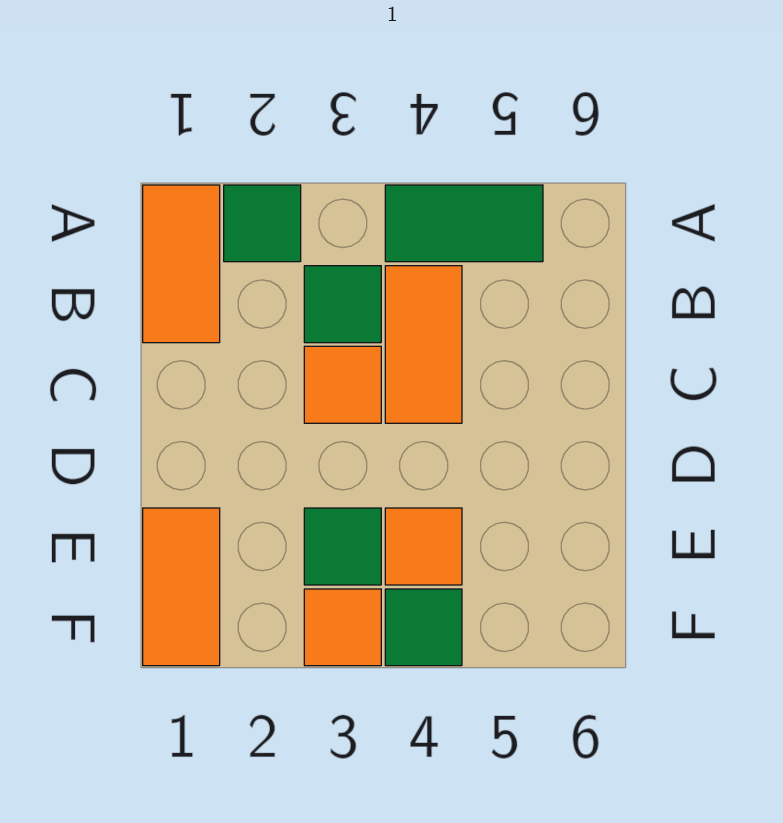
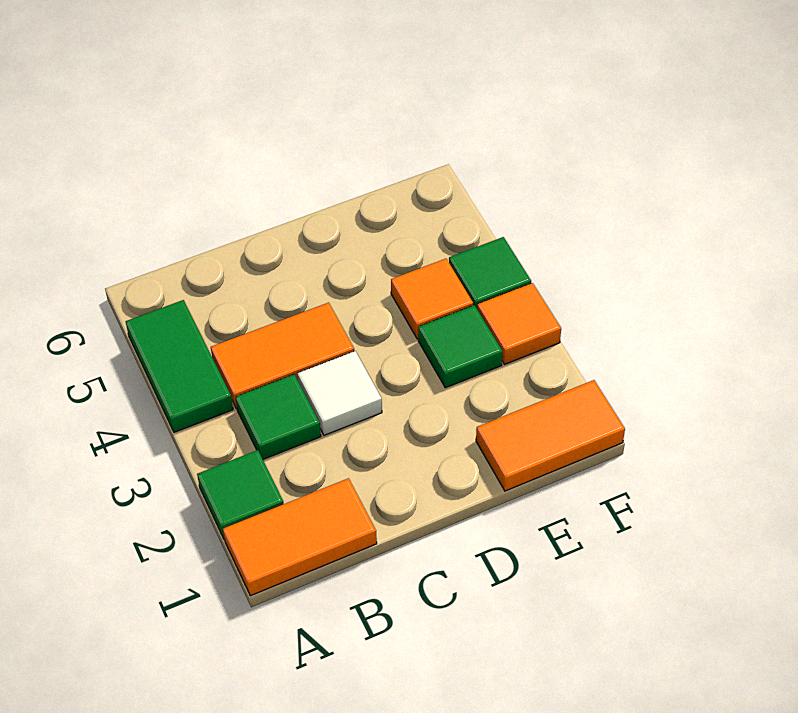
orange 1x1 tile [304,346,381,423] -> white 1x1 tile [297,351,382,435]

